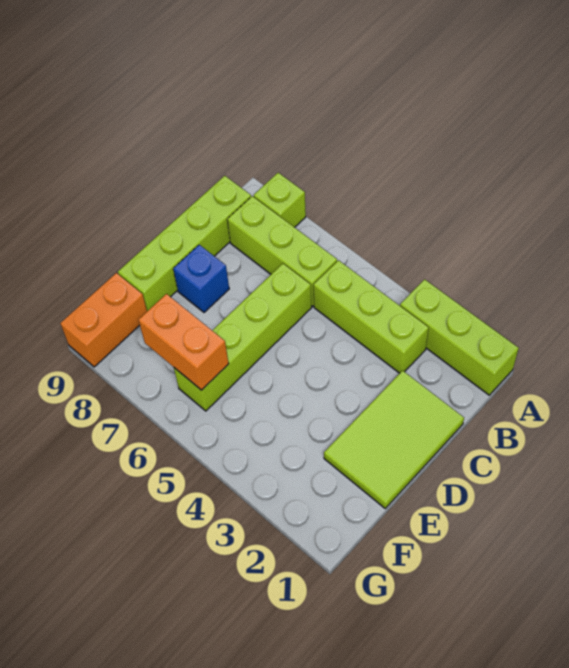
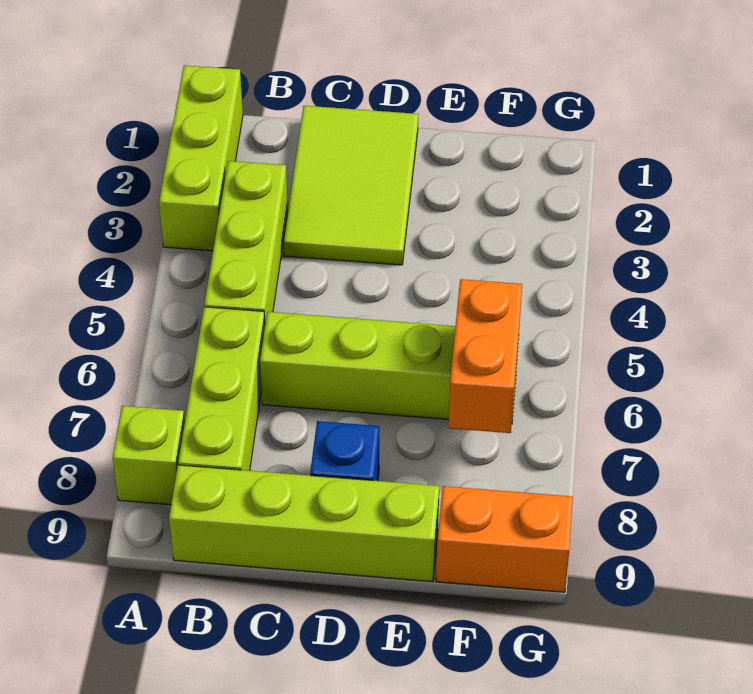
lime 2x3 tile [324,371,464,508] -> lime 2x3 tile turned to [284,106,418,265]

